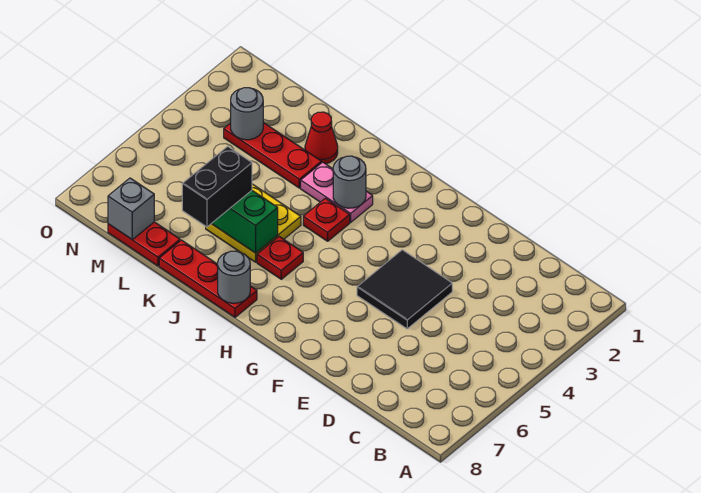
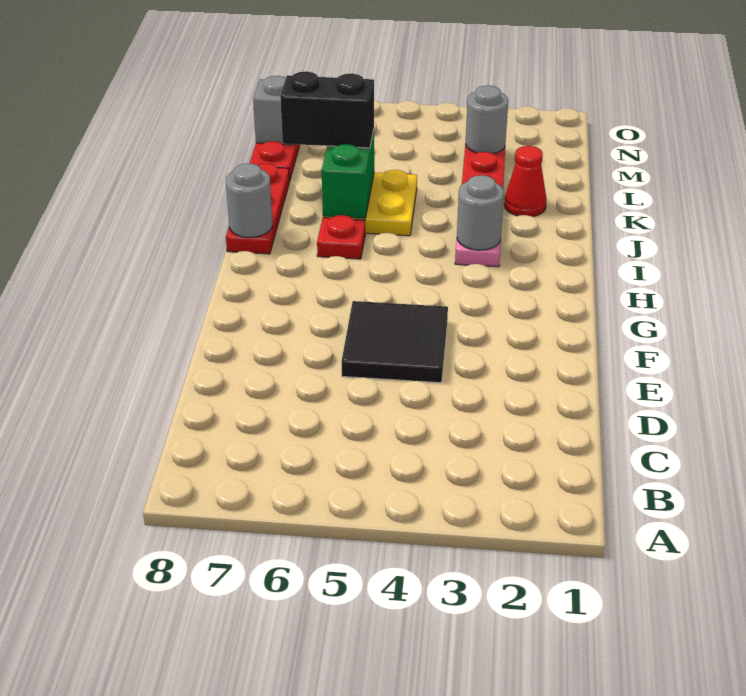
red 1x1 plate [303,198,350,241] -> none

